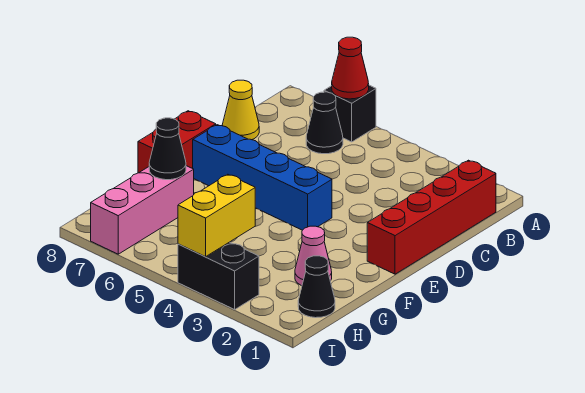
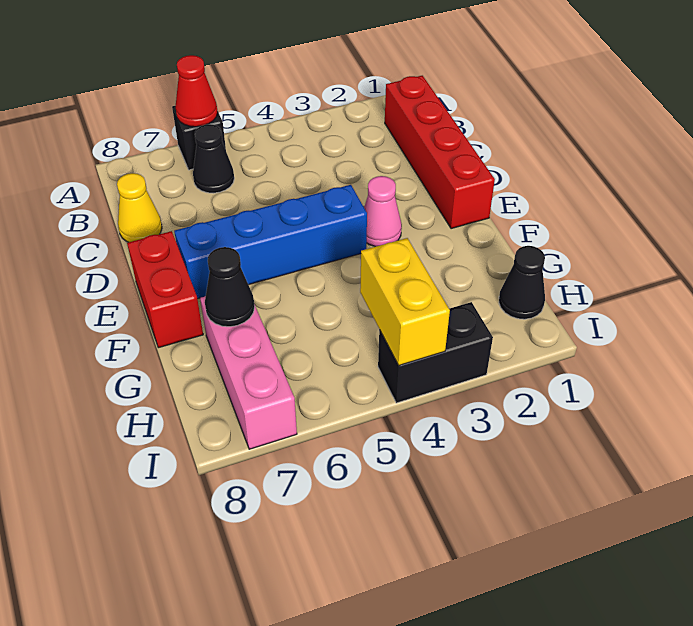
pink 1x1 cone [295,226,332,286] -> pink 1x1 cone moved to [364,176,402,247]

